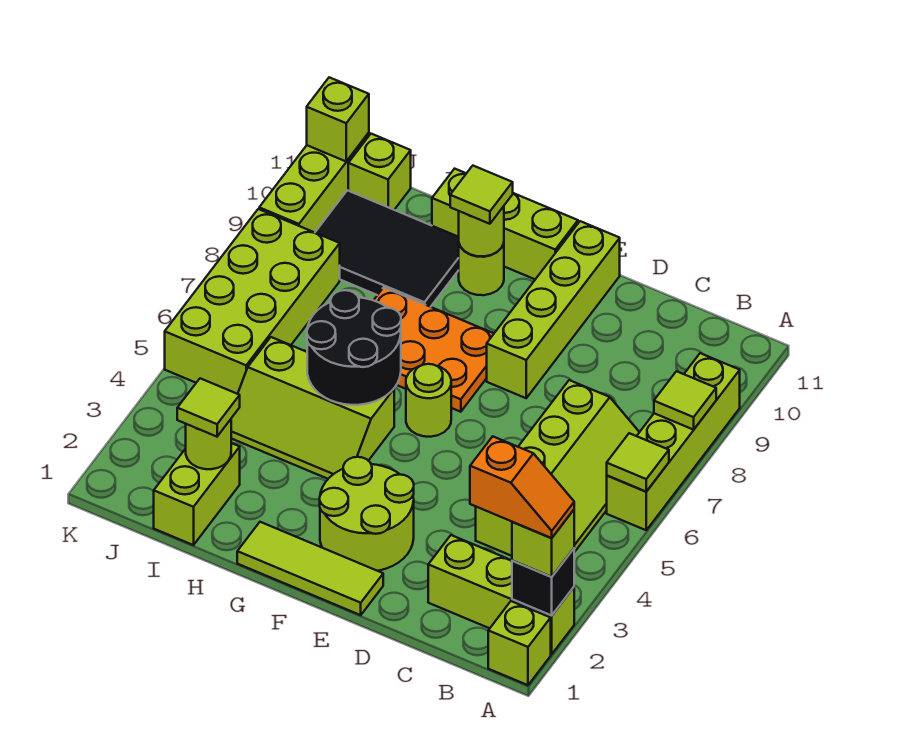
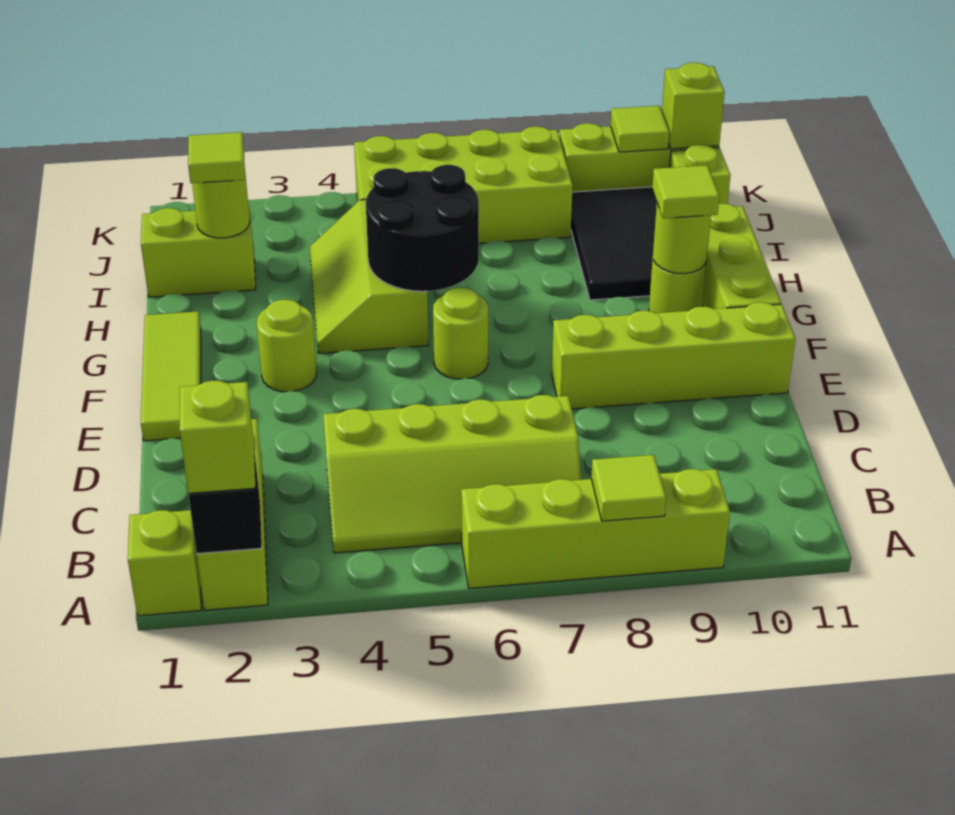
orange 1x2 slope [470,437,574,538] -> none
lime 1x1 tile [607,433,669,492] -> lime 1x1 tile moved to [611,106,669,152]
lime 2x2 round brick [320,457,414,571] -> lime 1x1 round brick [257,300,317,392]
orange 2x3 plate [374,287,494,412] -> none

